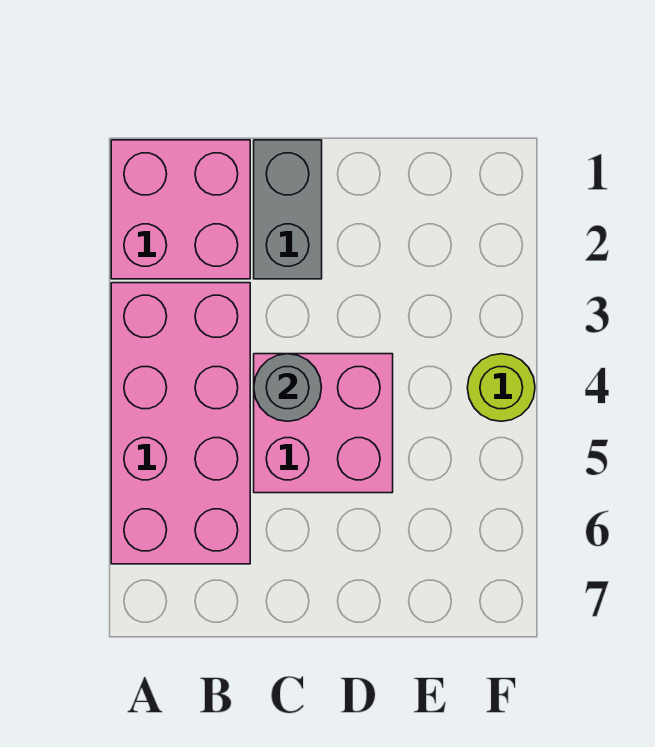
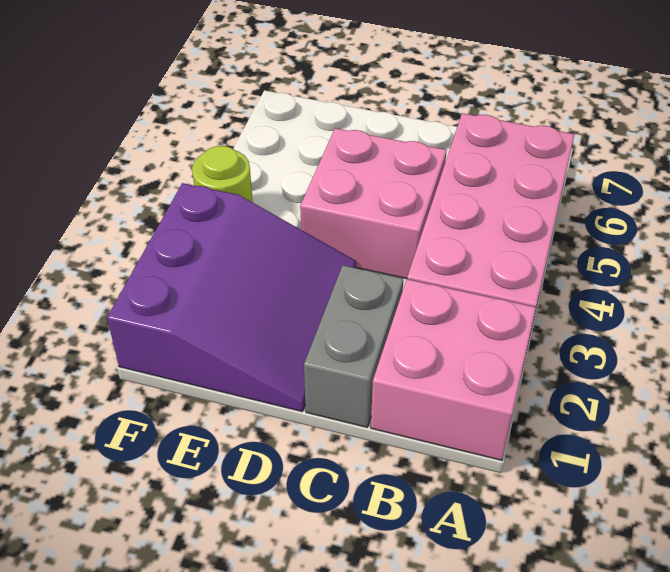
grey 1x1 round brick [254,354,322,421] -> none
none -> purple 3x3 slope [107,183,356,411]

